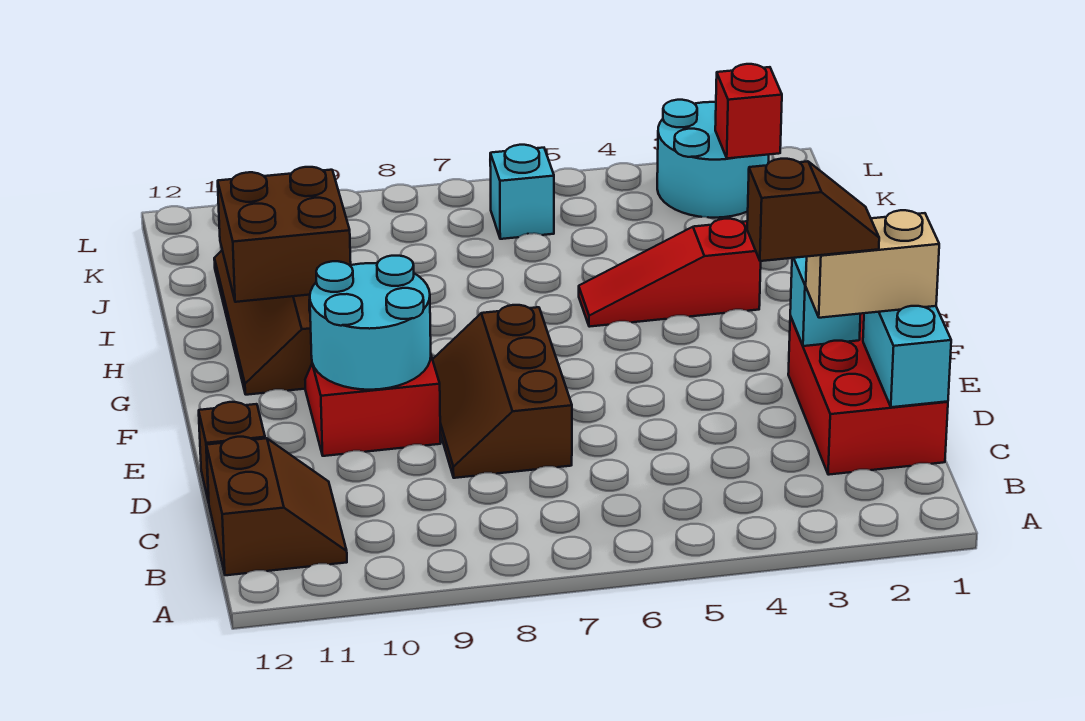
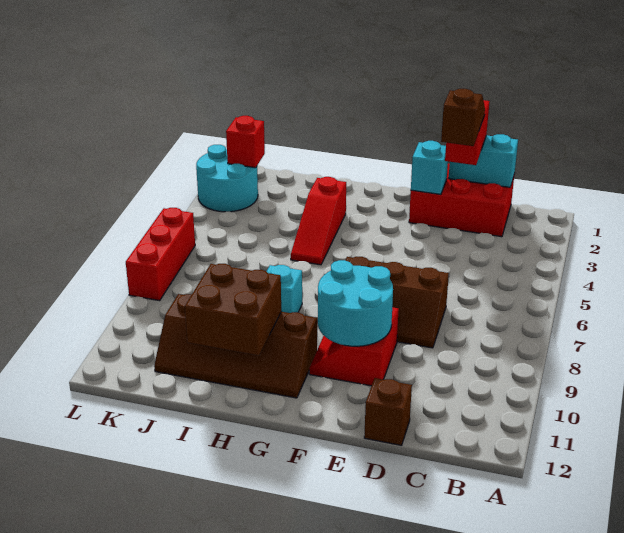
brown 2x2 slope [206,437,347,575] -> none
tan 1x2 brick [806,210,939,318] -> red 1x2 brick [445,100,490,165]
cyan 1x1 brick [490,145,554,239] -> cyan 1x1 brick moved to [266,265,302,313]
none -> red 1x3 brick [126,208,195,301]

